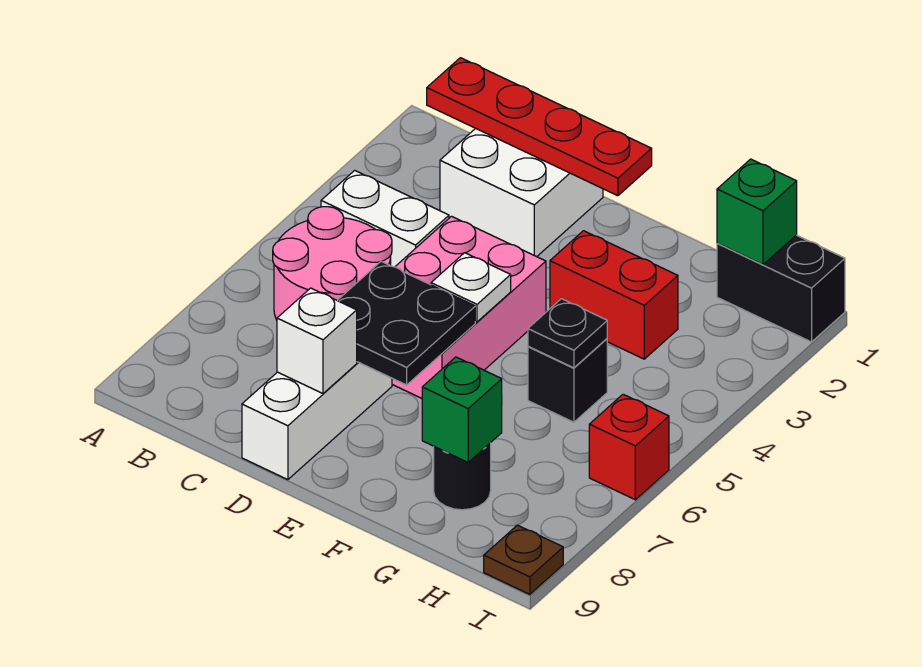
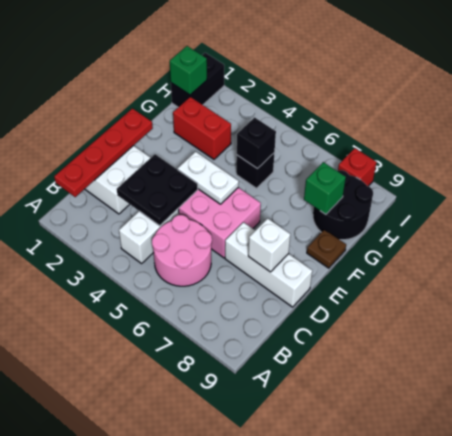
black 2x2 plate [337,261,475,385] -> black 2x2 plate moved to [117,154,198,226]
white 1x1 plate [431,253,511,322] -> white 1x2 plate [178,152,239,204]
red 1x2 brick [550,231,678,359] -> red 1x2 brick turned to [173,97,231,159]
black 1x1 plate [528,299,607,368] -> black 1x1 brick [237,117,276,169]
black 1x1 round brick [434,443,491,510] -> black 2x2 round brick [313,170,373,240]
red 1x1 brick [589,394,669,500] -> red 1x1 brick moved to [338,148,377,186]
brown 1x1 plate [484,525,563,594] -> brown 1x1 plate moved to [307,230,346,268]

